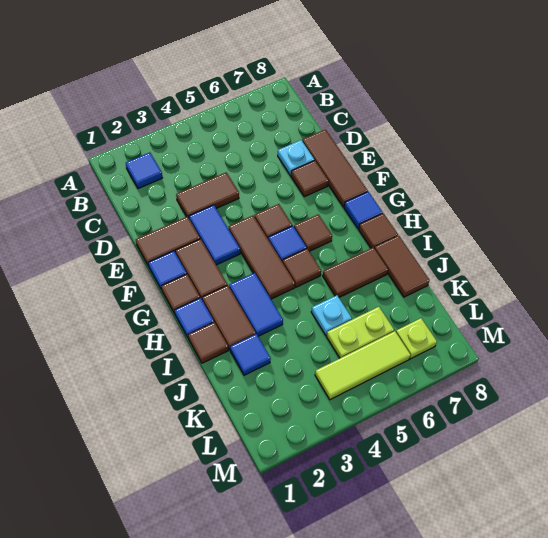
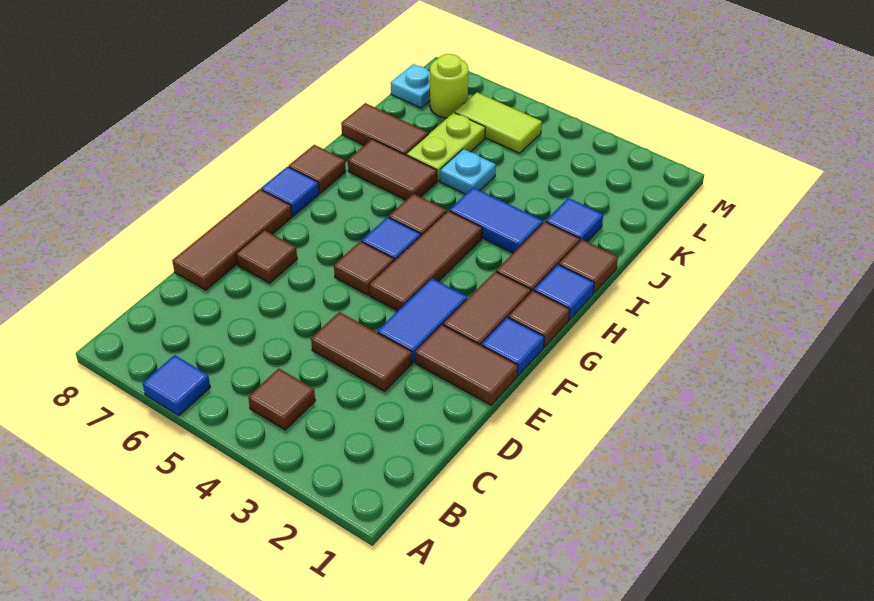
blue 1x1 tile [126,152,162,189] -> blue 1x1 tile moved to [143,355,210,416]
cyan 1x1 plate [278,140,314,176] -> cyan 1x1 plate moved to [391,64,430,108]
brown 1x1 tile [294,214,332,251] -> brown 1x1 tile moved to [248,368,315,430]
blue 1x2 tile [229,273,283,336] -> blue 1x2 tile turned to [449,187,543,253]
brown 1x2 tile [375,235,430,297] -> brown 1x2 tile turned to [341,103,428,155]
lime 1x2 plate [327,307,394,358] -> lime 1x2 plate turned to [406,113,485,181]
lime 1x3 tile [315,331,411,400] -> lime 1x2 tile [455,93,542,153]
lime 1x1 plate [396,318,437,359] -> lime 1x1 round brick [430,54,468,118]

